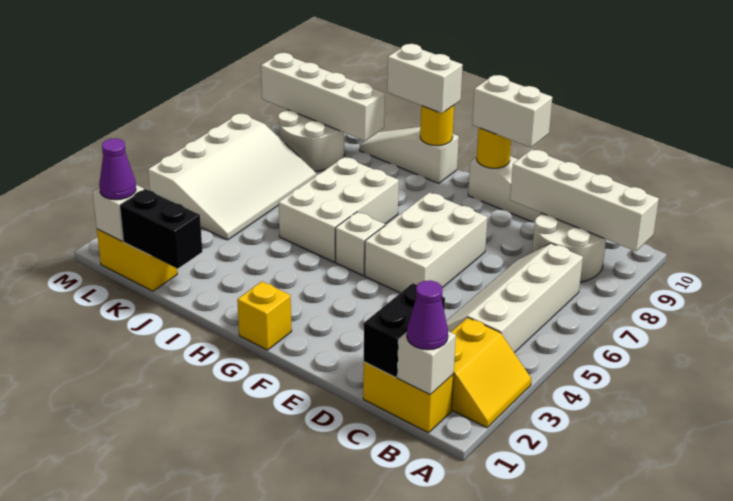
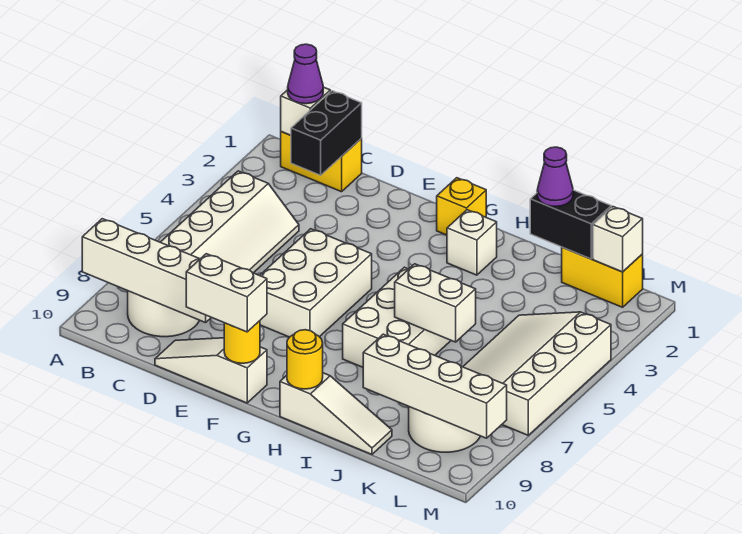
yellow 2x2 slope [451,317,531,428] -> none
white 1x1 brick [335,212,385,275] -> white 1x1 brick moved to [447,210,497,275]
white 1x2 brick [387,44,463,113] -> white 1x2 brick moved to [395,264,476,342]
purple 1x1 cone [99,138,136,200] -> purple 1x1 cone moved to [537,147,573,206]

